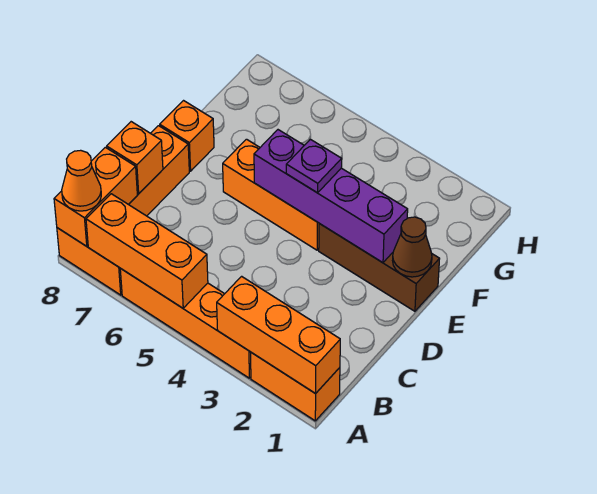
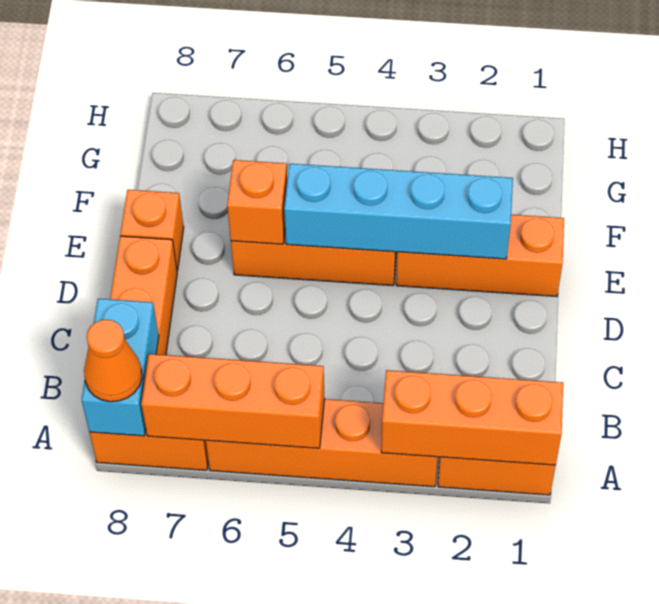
orange 1x2 brick [54,147,137,246] -> cyan 1x2 brick [82,299,159,436]
orange 1x1 brick [107,122,163,194] -> orange 1x1 brick moved to [227,160,287,244]
brown 1x3 brick [319,224,439,311] -> orange 1x3 brick [396,215,564,297]
brown 1x1 cone [393,217,432,277] -> none
purple 1x4 brick [254,130,408,263] -> cyan 1x4 brick [284,164,513,259]
purple 1x1 plate [286,139,342,193] -> none

